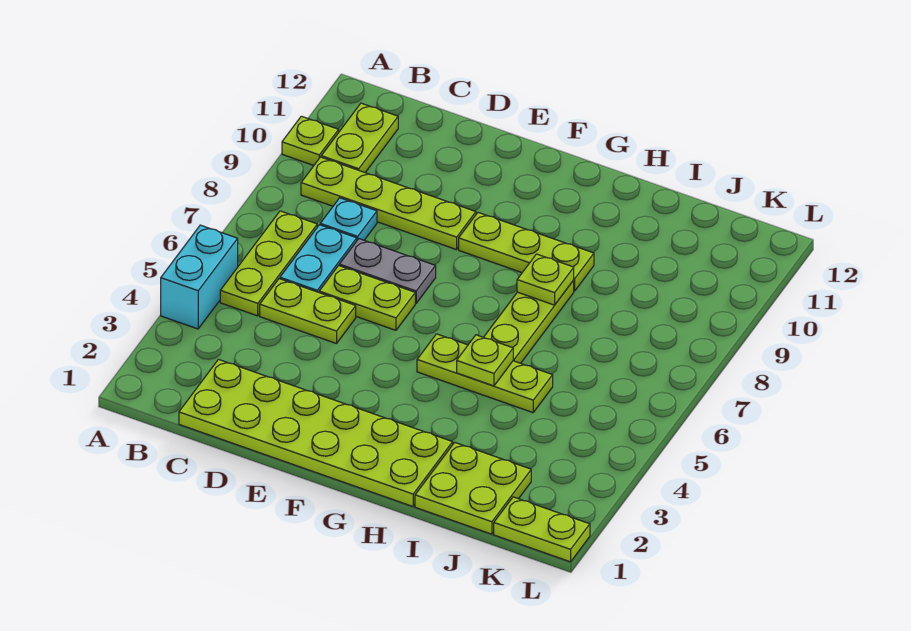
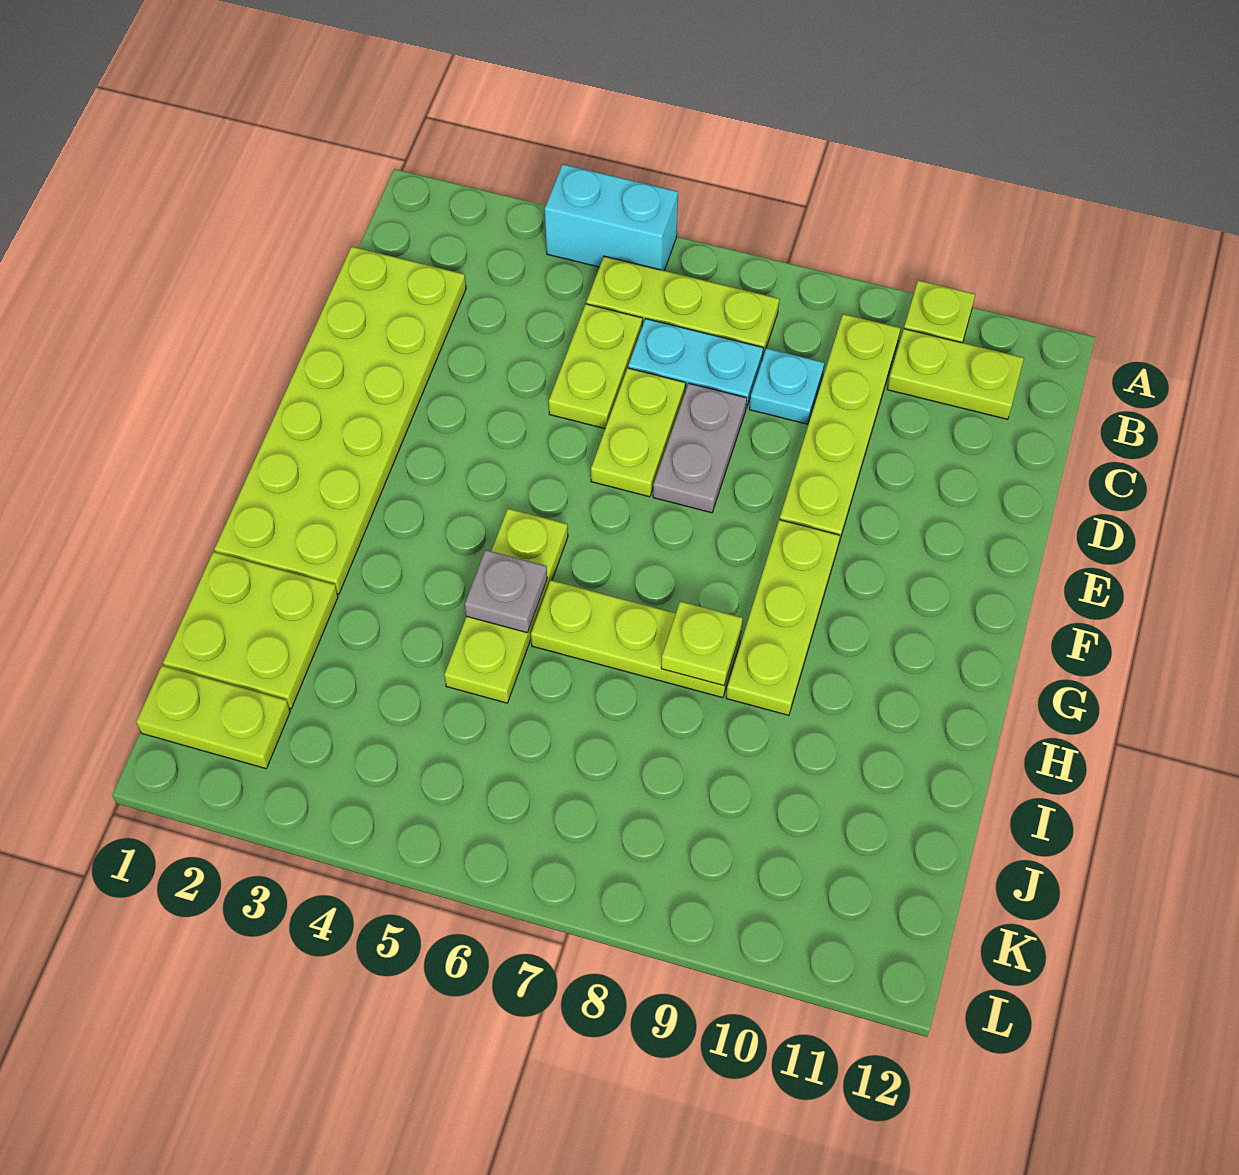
lime 1x1 plate [457,335,513,386] -> grey 1x1 plate [465,550,547,633]
lime 1x2 plate [494,497,590,562] -> lime 1x2 plate turned to [136,666,290,769]

